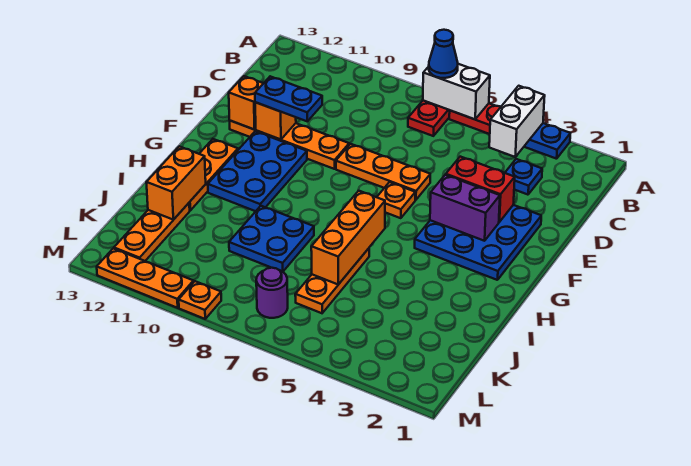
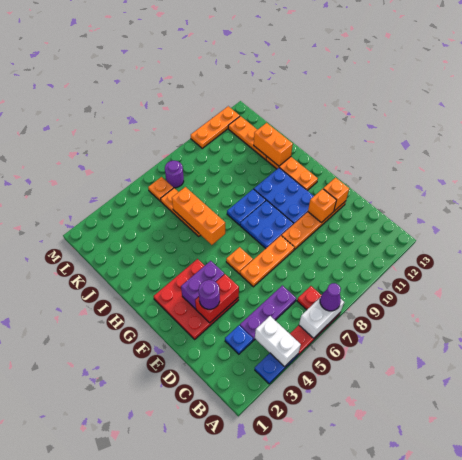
blue 1x1 cone [429,30,458,78] -> purple 1x1 cone [320,283,341,311]
none -> purple 1x3 plate [240,285,296,340]
blue 3x3 plate [415,205,541,280] -> red 3x3 plate [154,259,239,339]
none -> purple 1x1 round brick [199,280,220,309]
blue 1x2 plate [255,76,322,121] -> blue 1x2 plate moved to [227,189,266,225]
blue 2x2 plate [229,206,314,272] -> blue 2x2 plate moved to [240,200,293,248]
orange 1x1 plate [179,281,221,319] -> orange 1x1 plate moved to [148,177,173,201]

